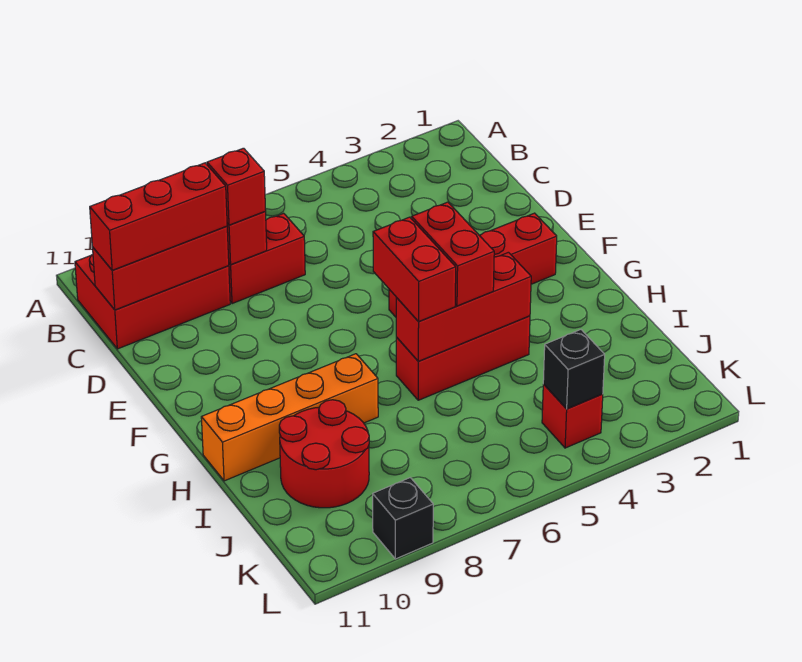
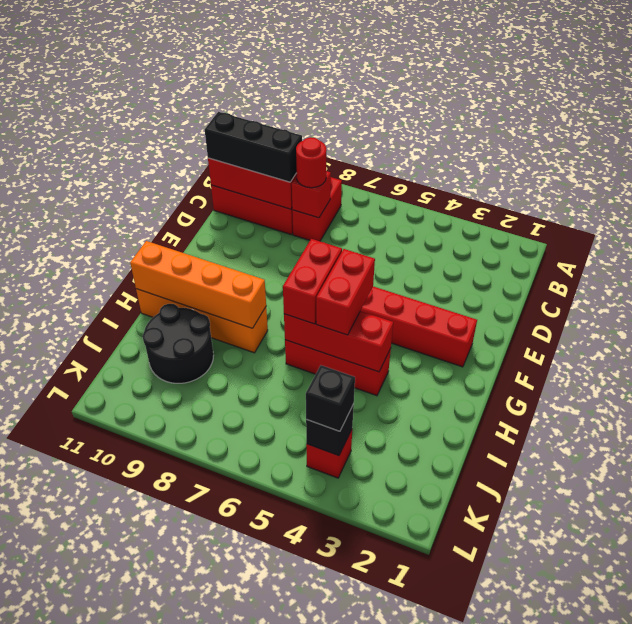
red 1x2 brick [229,213,305,304] -> red 1x2 brick turned to [292,177,342,241]
red 1x1 brick [207,148,266,225] -> red 1x1 round brick [296,137,327,188]
red 1x3 brick [90,163,227,270] -> black 1x3 brick [205,112,302,182]
none -> orange 1x4 brick [130,241,266,328]
red 2x2 round brick [279,400,369,508] -> black 2x2 round brick [142,304,213,383]
black 1x1 brick [373,478,433,559] -> black 1x1 brick moved to [306,365,355,431]

